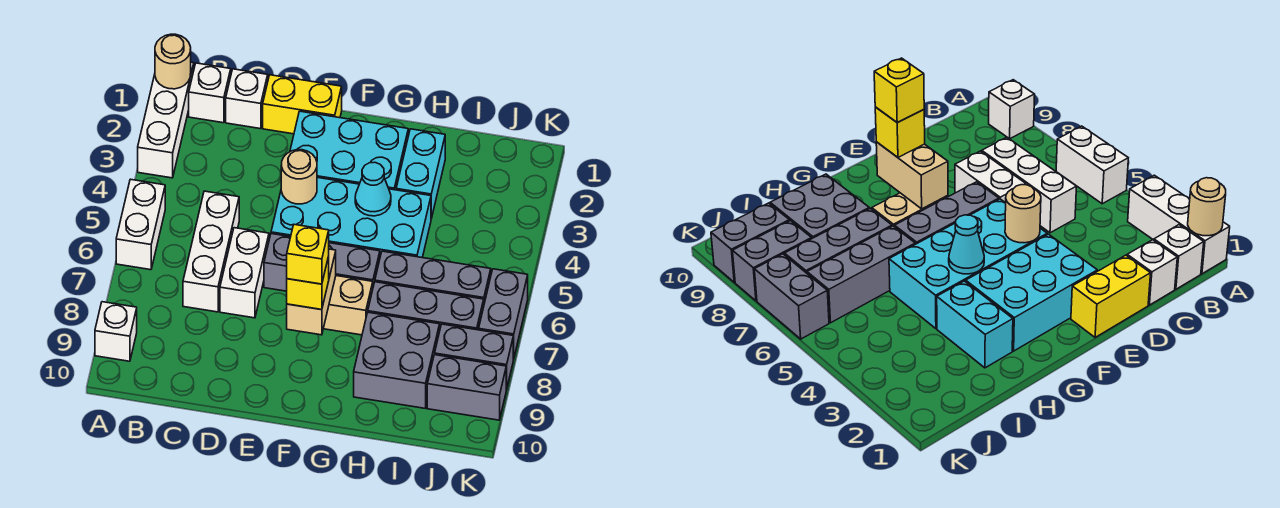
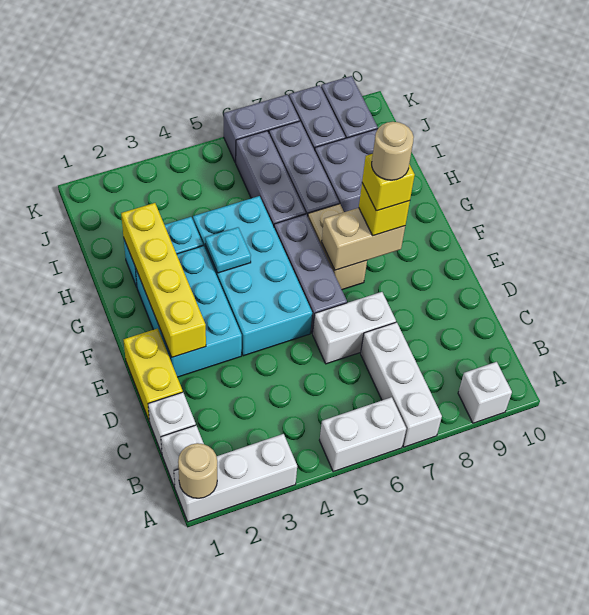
white 1x3 brick [183,191,239,312] -> white 1x3 brick turned to [361,322,442,447]
none -> yellow 1x4 brick [121,203,206,357]
tan 1x1 round brick [281,150,317,204] -> tan 1x1 round brick moved to [372,122,414,180]
cyan 1x1 cone [355,162,391,216] -> cyan 1x1 plate [205,227,251,273]

